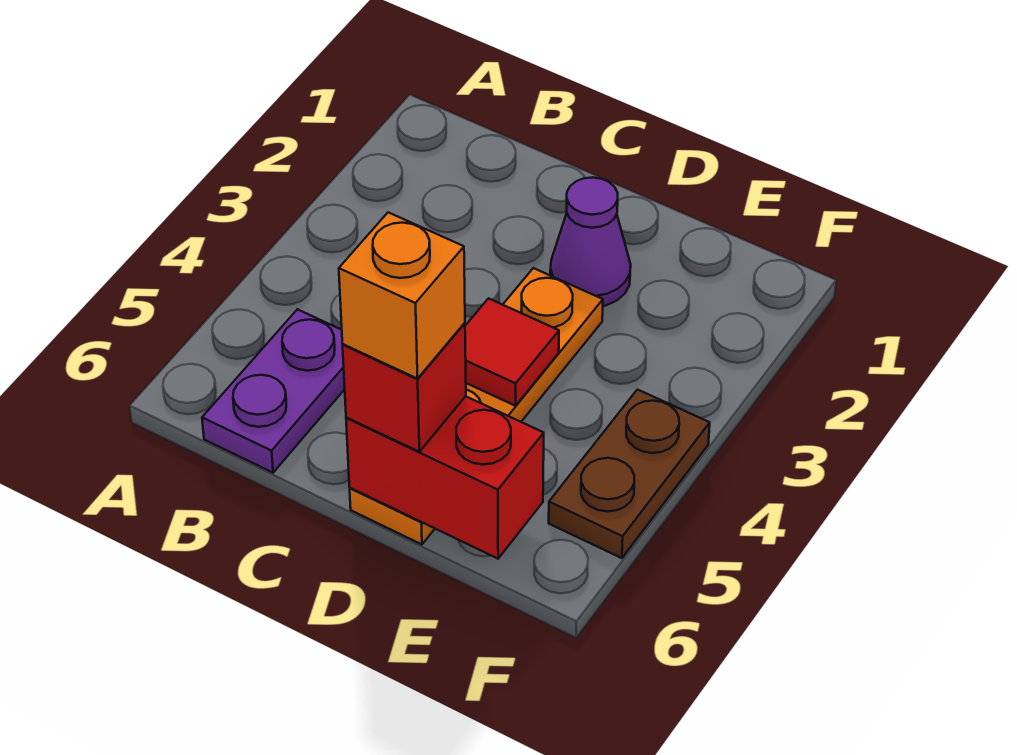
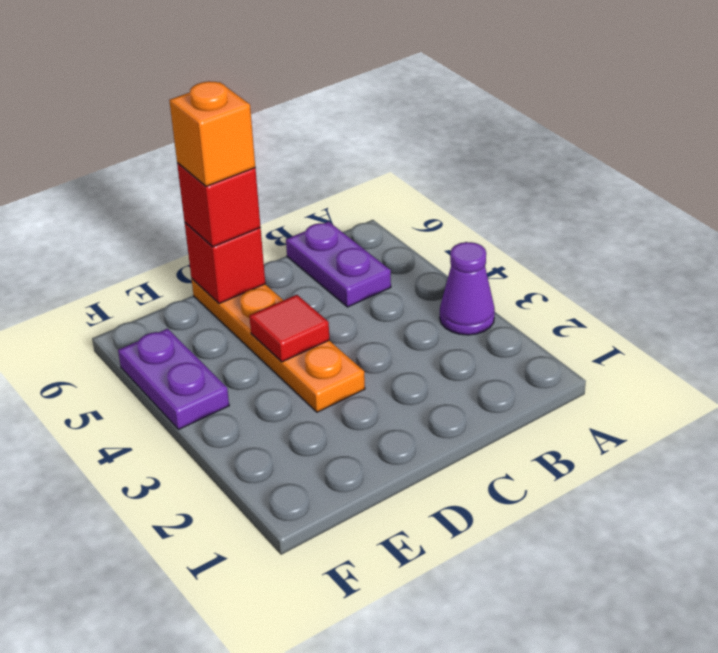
purple 1x1 cone [550,177,631,306] -> purple 1x1 cone moved to [440,242,495,335]
red 1x2 brick [346,396,544,559] -> red 1x1 brick [185,223,265,304]
brown 1x2 plate [549,390,710,558] -> purple 1x2 plate [118,329,229,430]

